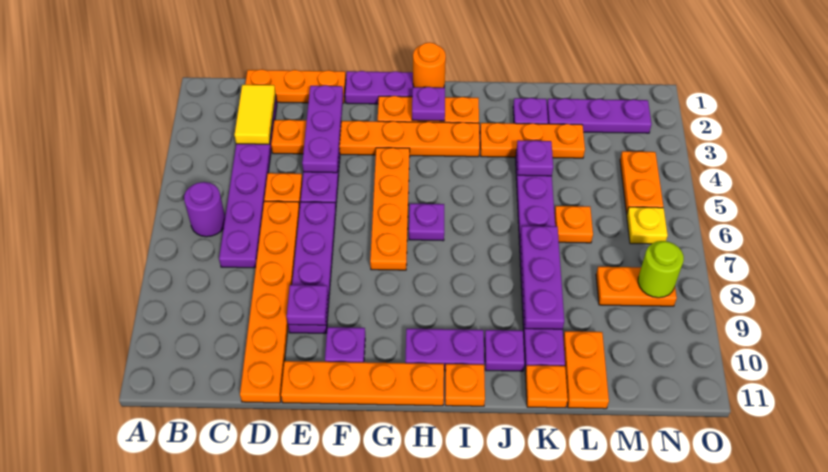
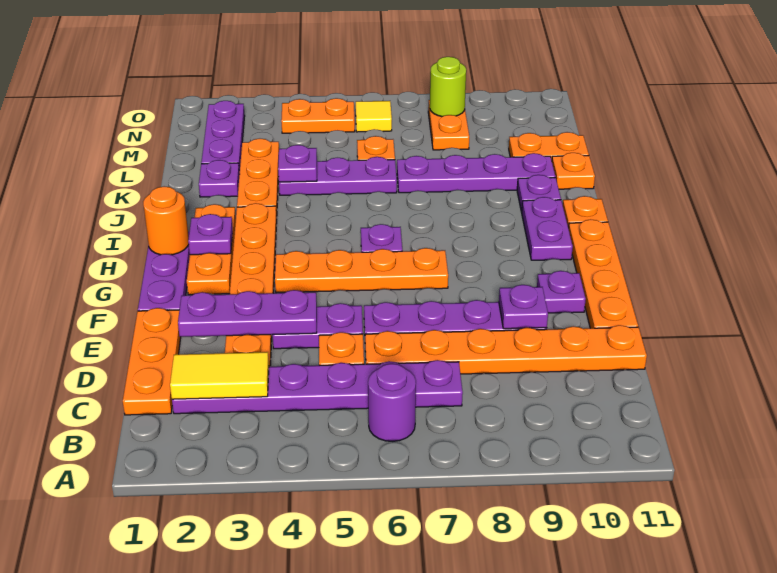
purple 1x3 plate [520,226,564,329] -> none
yellow 1x1 plate [627,207,668,244] -> yellow 1x1 tile [356,101,392,132]

